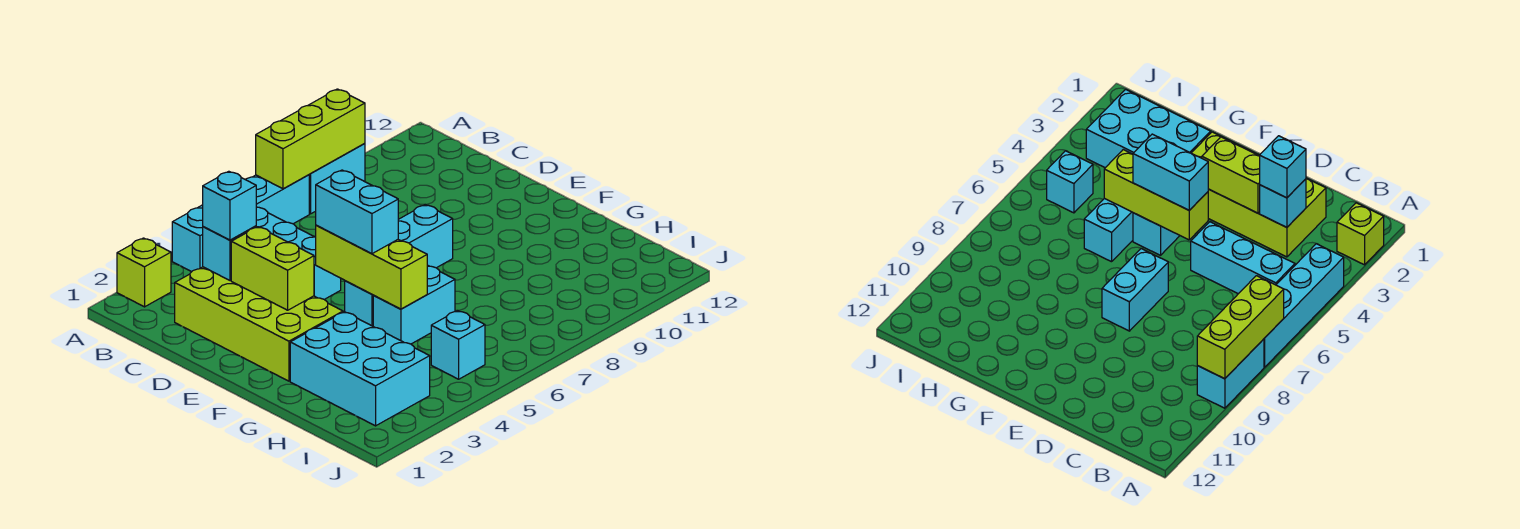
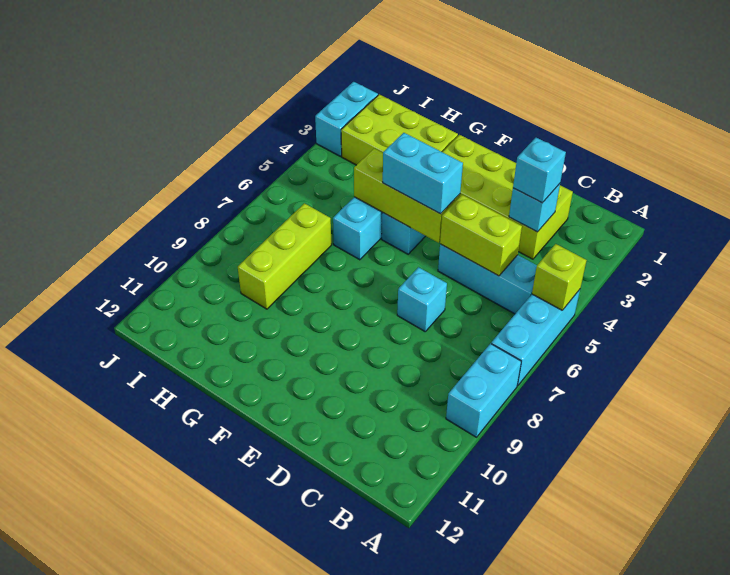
lime 1x1 brick [117,238,171,307] -> lime 1x1 brick moved to [532,244,587,310]
cyan 1x4 brick [172,175,309,272] -> cyan 1x3 brick [491,290,580,386]
lime 1x3 brick [256,89,365,189] -> lime 1x3 brick moved to [238,203,332,309]
lime 1x2 brick [231,227,314,310] -> lime 1x2 brick moved to [440,195,522,276]
cyan 1x2 brick [398,204,453,268] -> cyan 1x2 brick moved to [315,82,378,156]
cyan 2x3 brick [290,312,430,426] -> lime 2x3 brick [341,94,458,165]
cyan 1x1 brick [431,310,485,379] -> cyan 1x1 brick moved to [397,267,447,331]

